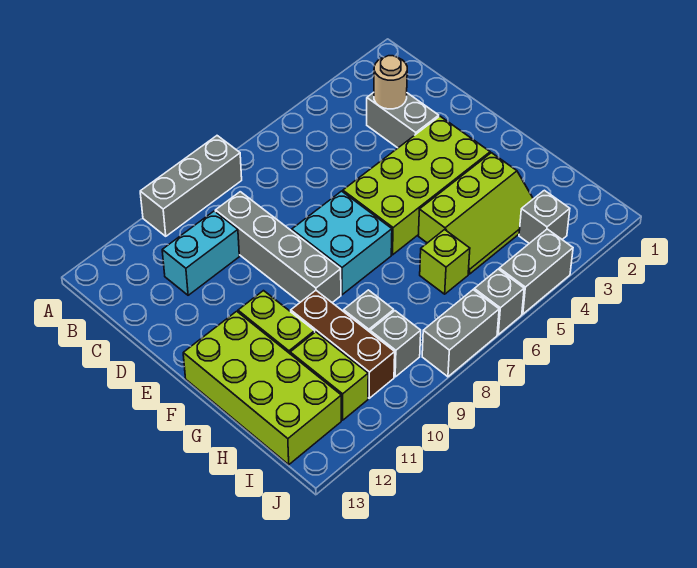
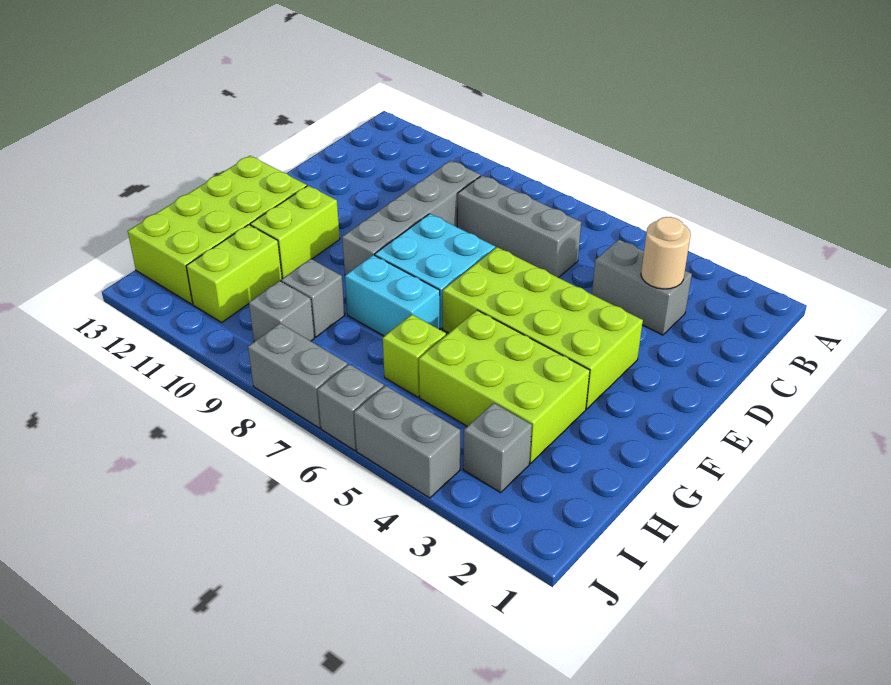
grey 1x3 brick [140,136,242,236] -> grey 1x3 brick moved to [457,175,581,278]
grey 1x2 brick [367,92,439,148] -> grey 1x2 brick turned to [592,240,692,335]
cyan 1x2 brick [162,211,239,295] -> cyan 1x2 brick moved to [345,255,440,336]
lime 2x3 slope [418,153,533,274] -> lime 2x3 brick [419,310,590,463]
brown 1x3 brick [291,290,395,398] -> none

